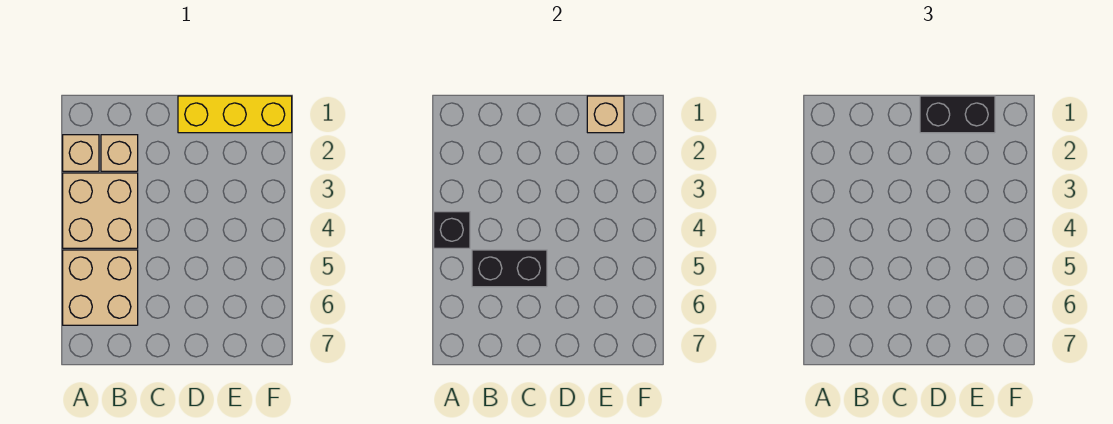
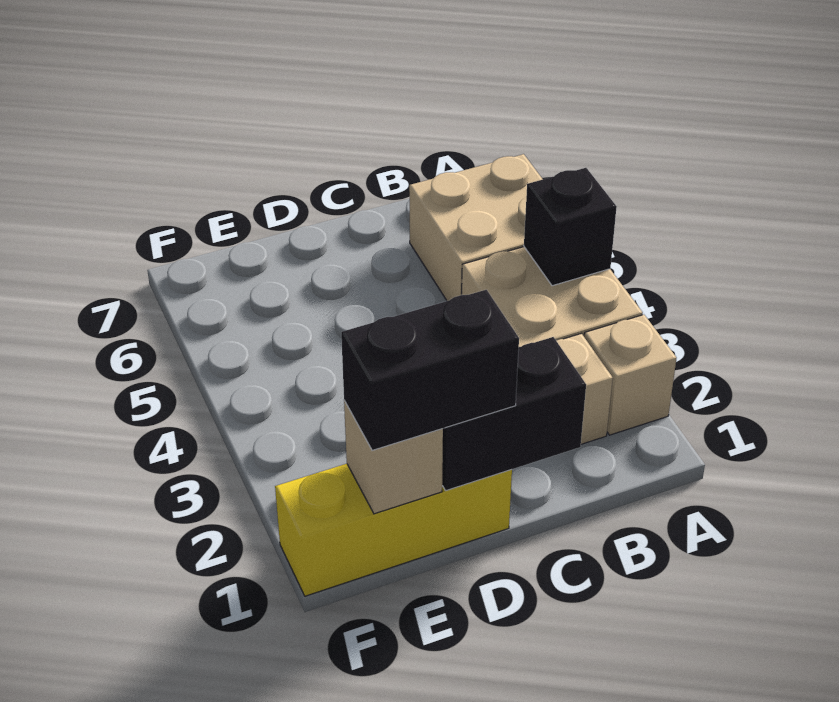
black 1x2 brick [472,250,547,287] -> black 1x2 brick moved to [442,337,586,490]

